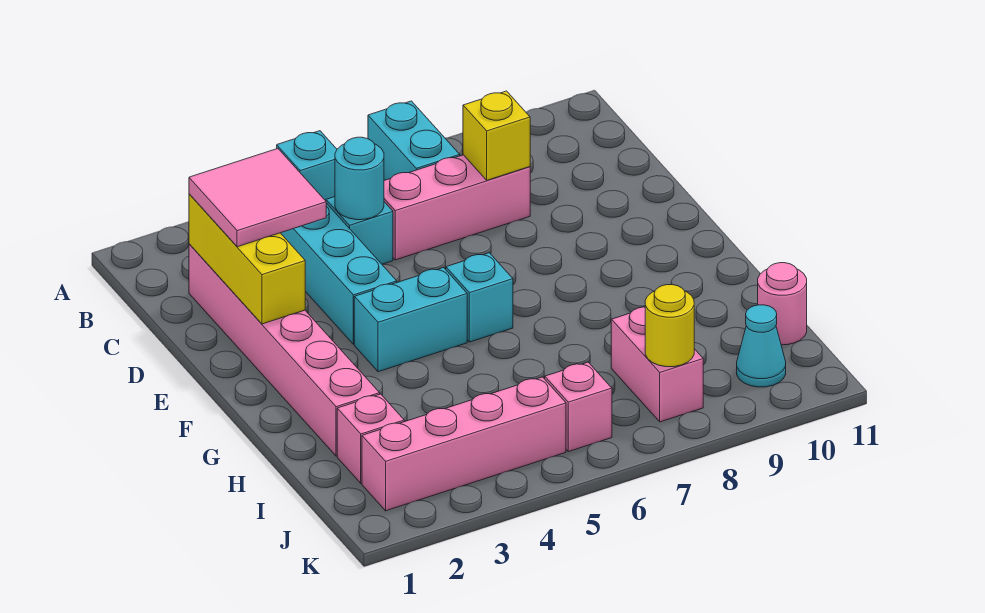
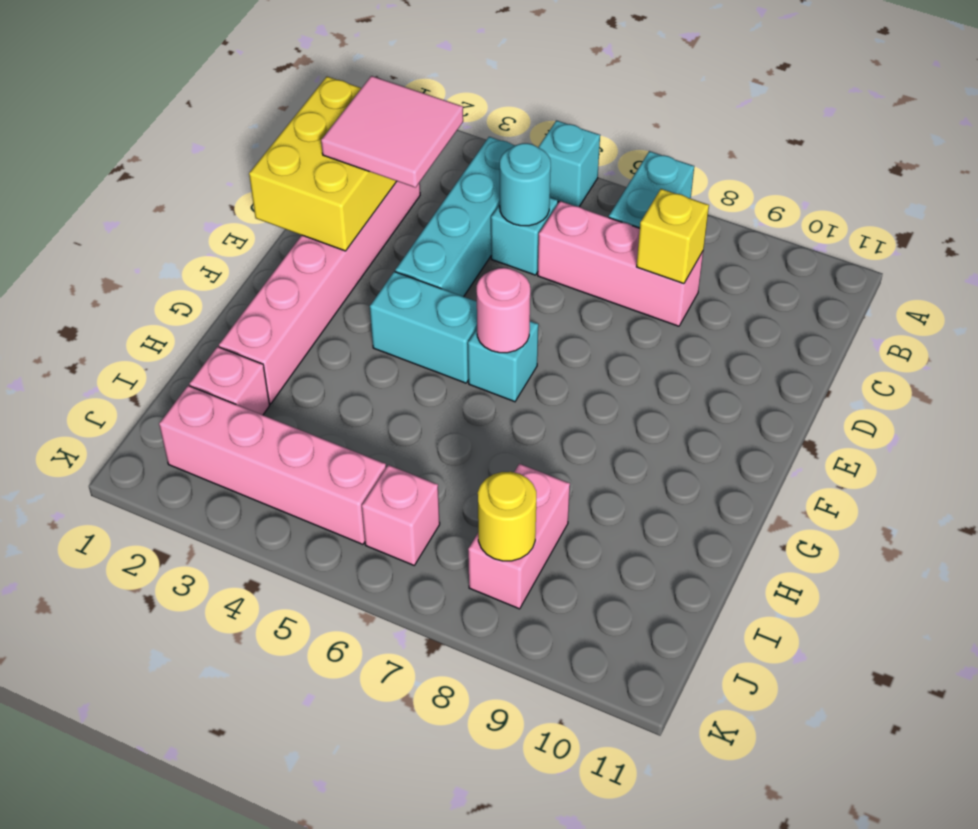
yellow 1x3 brick [189,194,305,324] -> yellow 2x3 brick [249,77,397,251]
pink 1x1 round brick [758,263,807,345] -> pink 1x1 round brick moved to [477,268,530,353]
cyan 1x1 cone [737,305,786,387] -> none

